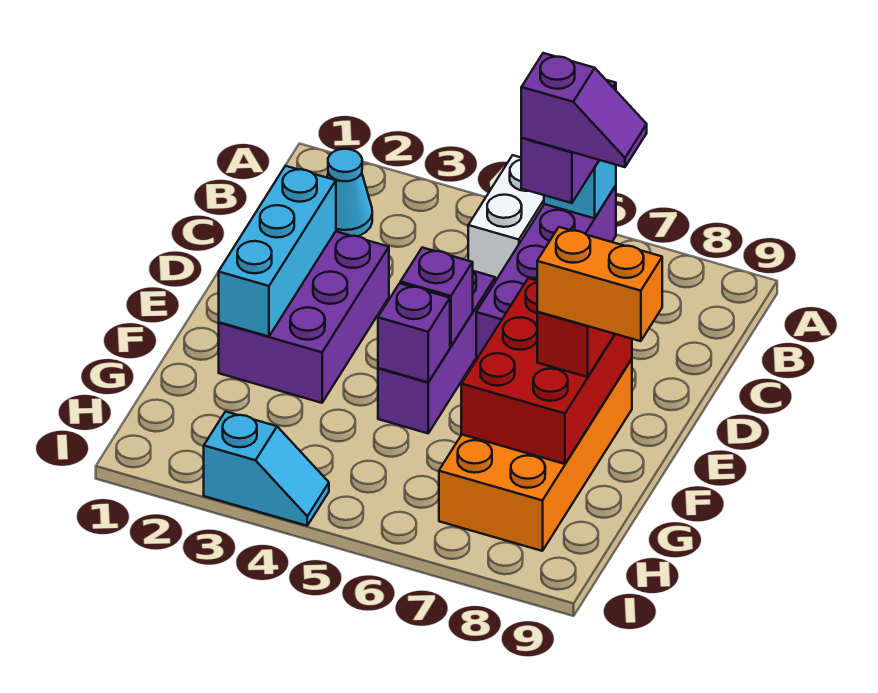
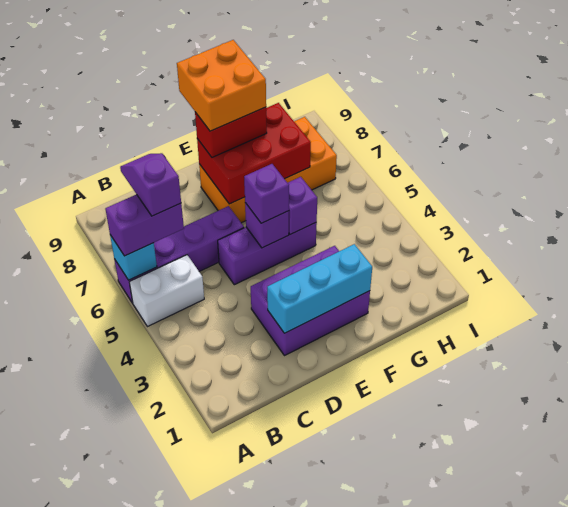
cyan 1x1 cone [327,149,372,236] -> none
none -> purple 1x1 brick [244,164,289,223]
orange 1x2 brick [537,227,662,341] -> orange 2x2 brick [177,40,266,131]
cyan 1x2 slope [204,412,329,526] -> none

